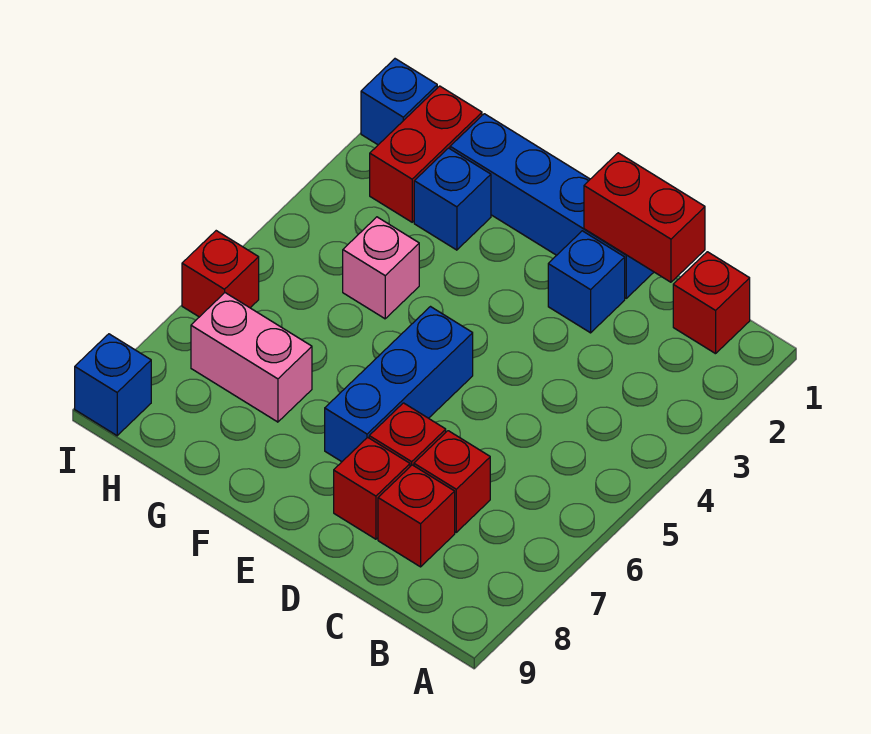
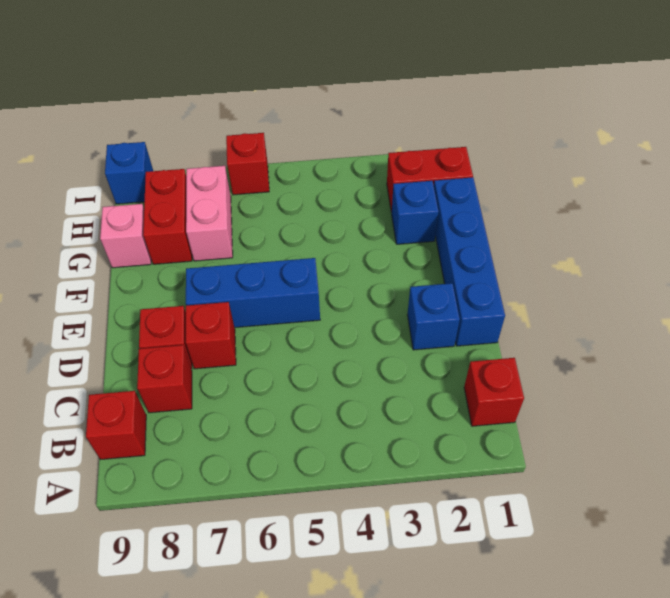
red 1x2 brick [584,153,705,282] -> red 1x2 brick moved to [143,169,192,264]
red 1x1 brick [414,431,490,532] -> red 1x1 brick moved to [86,391,146,460]
pink 1x1 brick [343,217,419,319] -> pink 1x1 brick moved to [100,204,151,268]
blue 1x1 brick [361,59,437,145] -> none

